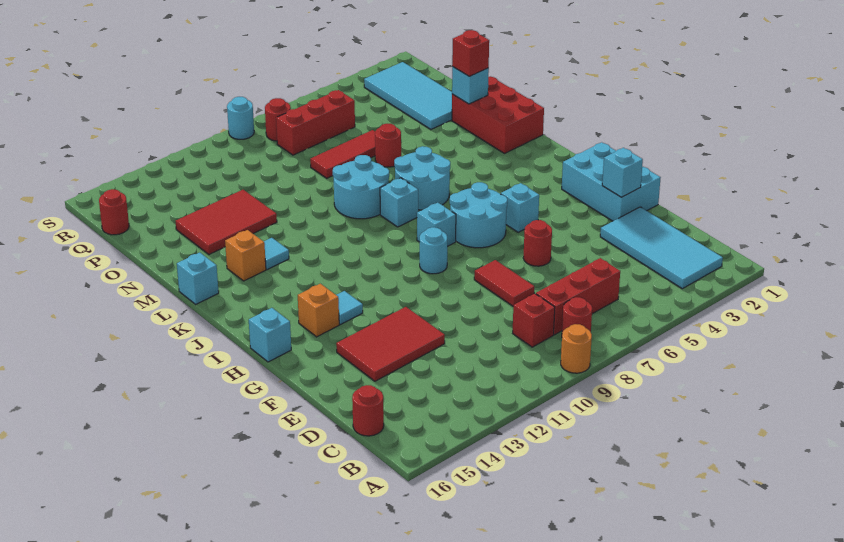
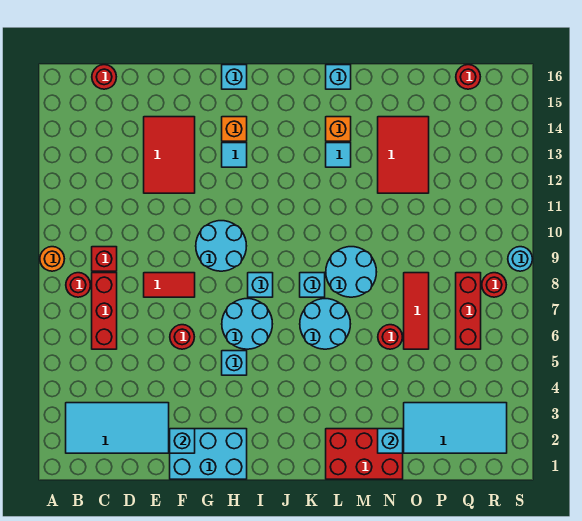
cyan 1x1 round brick [420,227,447,274] -> cyan 2x2 round brick [196,221,246,271]
red 1x1 brick [452,30,489,76] -> none

